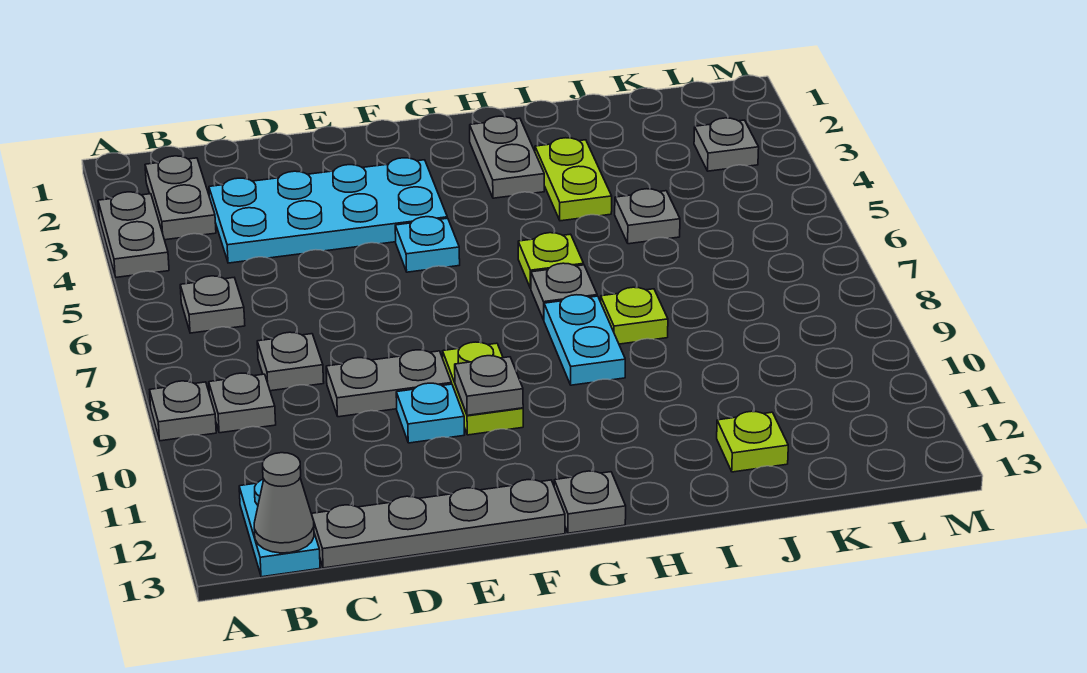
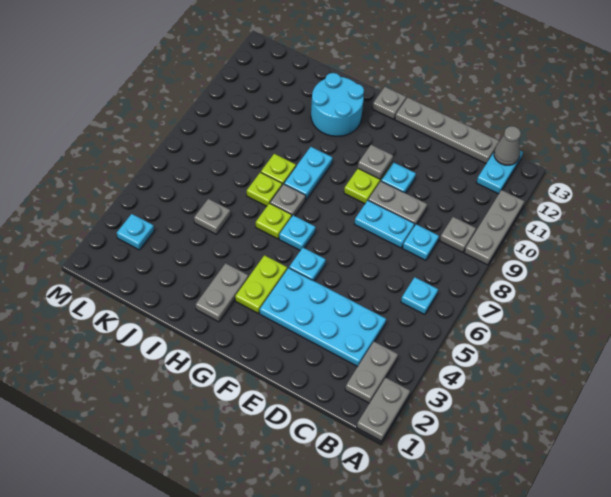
grey 1x2 plate [98,192,169,277] -> grey 1x2 plate moved to [357,378,410,441]
grey 1x1 plate [150,381,216,441] -> grey 1x3 plate [464,190,524,265]
grey 1x1 plate [180,276,245,333] -> cyan 1x1 plate [401,277,438,315]
grey 1x1 plate [257,332,324,391] -> cyan 1x1 plate [403,224,439,260]
none -> cyan 1x2 plate [354,201,415,248]
none -> cyan 1x1 plate [279,215,316,251]
none -> cyan 2x2 round brick [311,73,364,136]
lime 1x2 plate [535,138,612,221] -> lime 1x2 plate moved to [235,255,287,314]
lime 1x1 plate [717,411,788,472] -> lime 1x1 plate moved to [247,172,282,206]
grey 1x1 plate [694,118,759,171] -> cyan 1x1 plate [117,214,154,250]

